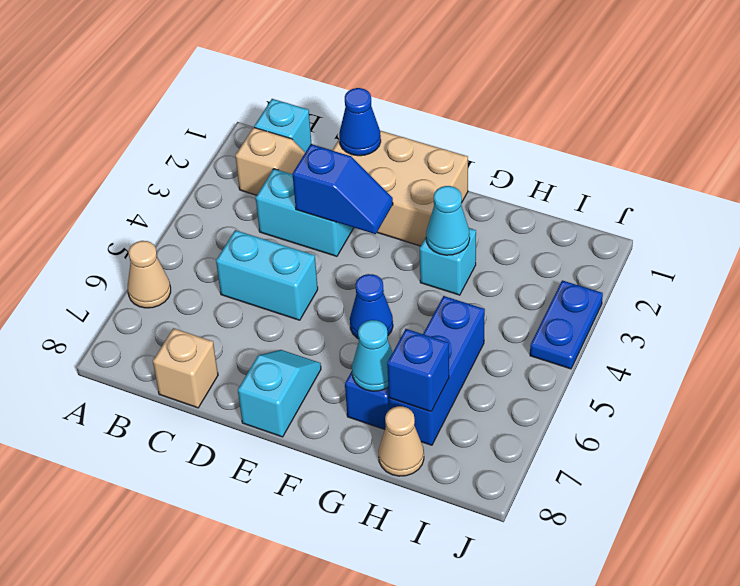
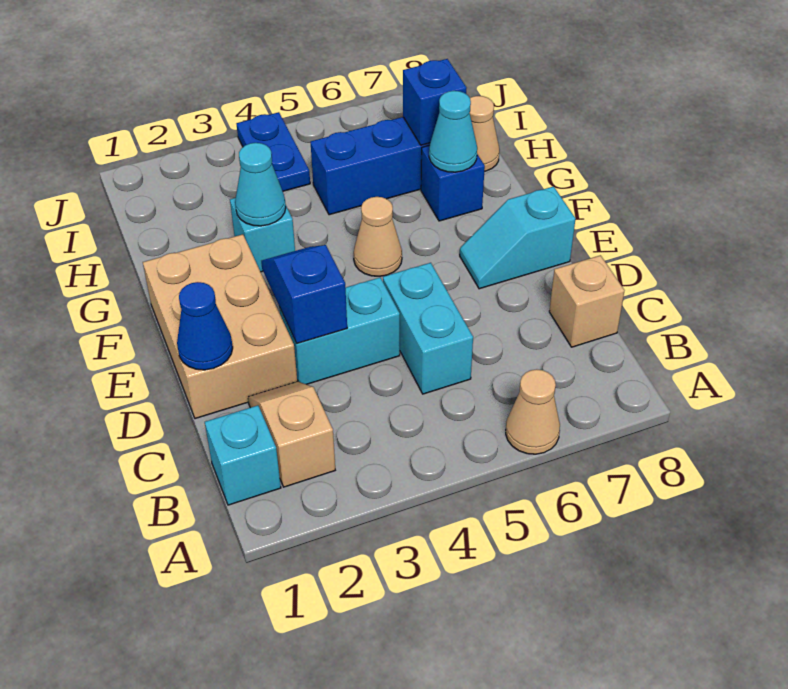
cyan 1x2 brick [256,169,354,256] -> cyan 1x2 brick turned to [280,278,400,384]
blue 1x1 cone [350,274,393,339] -> tan 1x1 cone [354,197,402,276]
blue 1x2 plate [530,280,603,369] -> blue 1x2 plate turned to [236,112,310,191]

